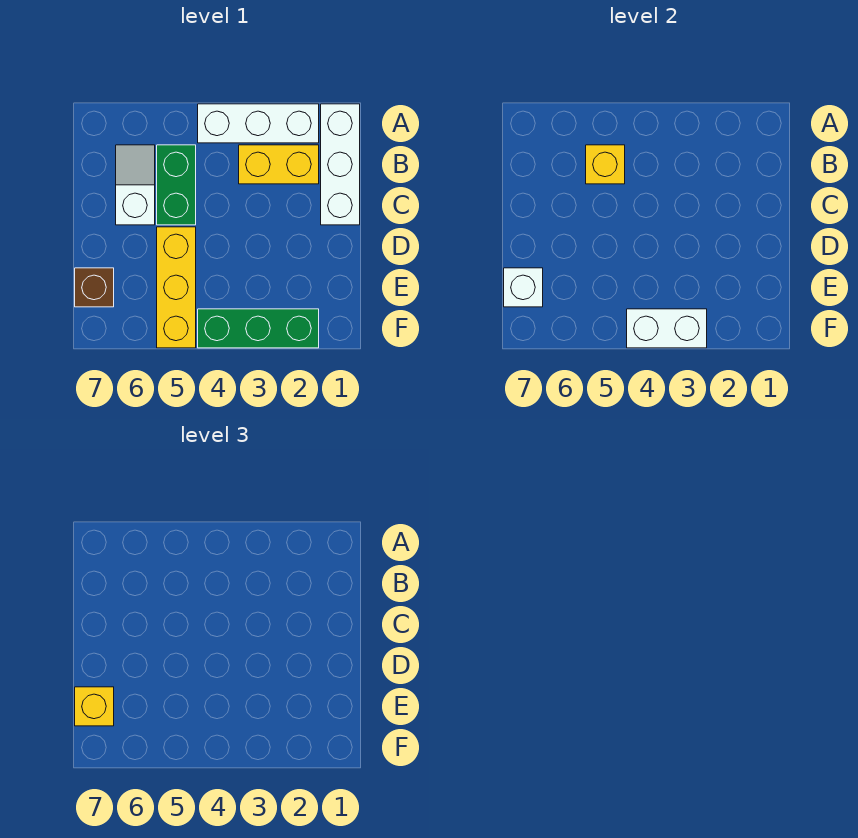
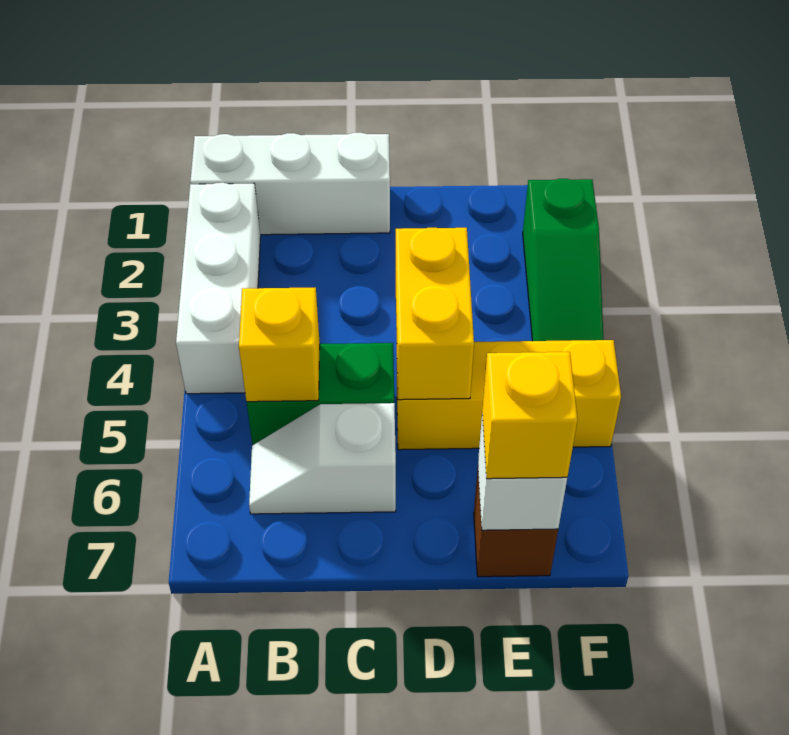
yellow 1x2 brick [239,145,319,184] -> yellow 1x2 brick moved to [396,228,474,400]
green 1x3 brick [198,309,319,348] -> green 1x3 slope [523,179,604,341]
white 1x2 brick [627,309,707,348] -> none

